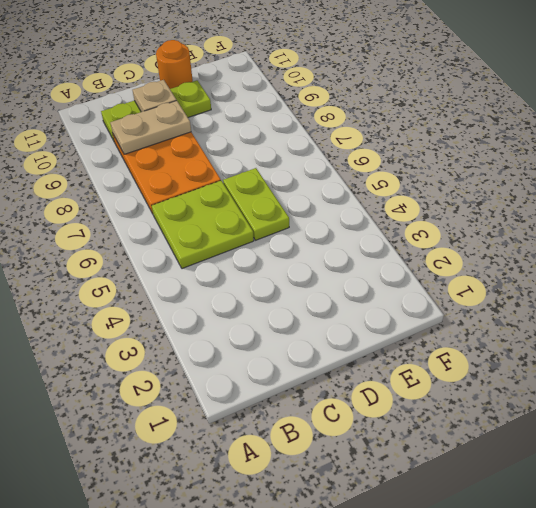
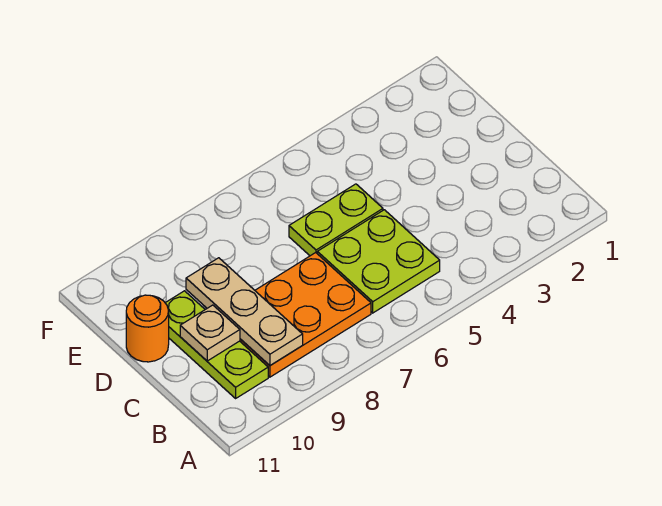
tan 1x2 plate [110,100,191,154] -> tan 1x3 plate [186,258,303,365]

